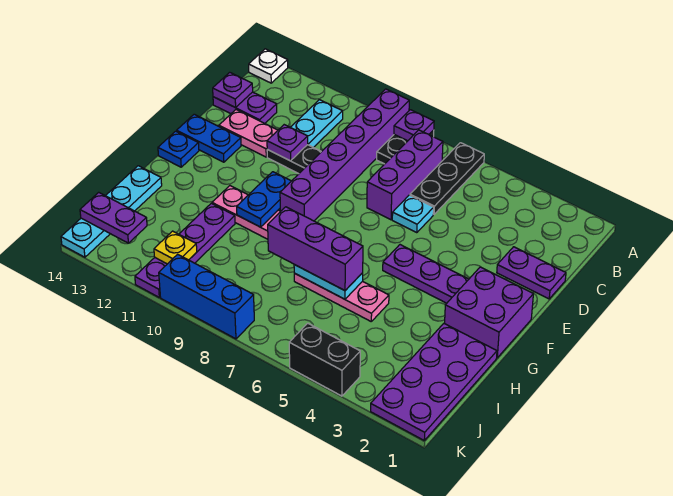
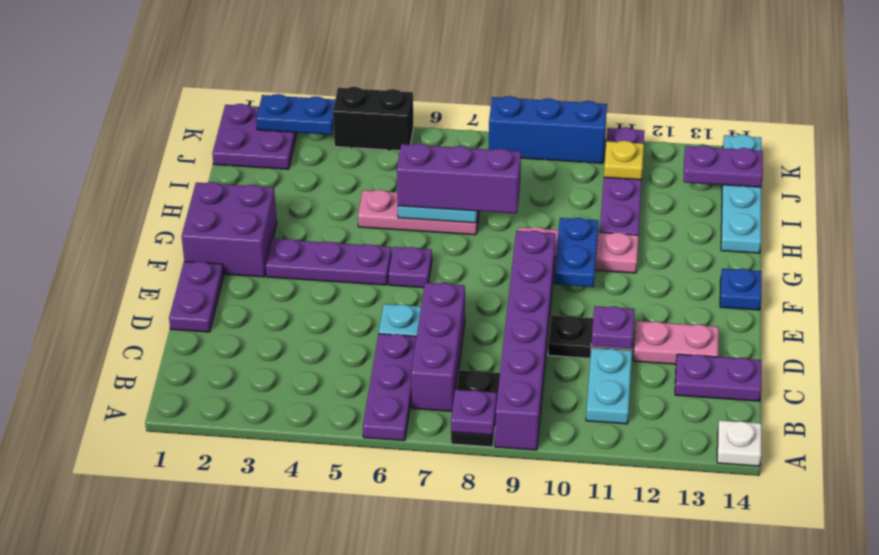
black 1x3 plate [410,143,484,214] -> purple 1x3 plate [363,334,417,441]
purple 1x1 plate [213,72,253,108] -> purple 1x1 plate moved to [389,247,432,288]
purple 1x2 plate [497,247,566,299] -> purple 1x2 plate turned to [169,261,224,332]
blue 1x2 plate [177,114,241,162] -> blue 1x2 plate moved to [256,94,335,135]
purple 2x4 plate [371,323,497,440] -> purple 2x2 plate [212,104,297,169]

